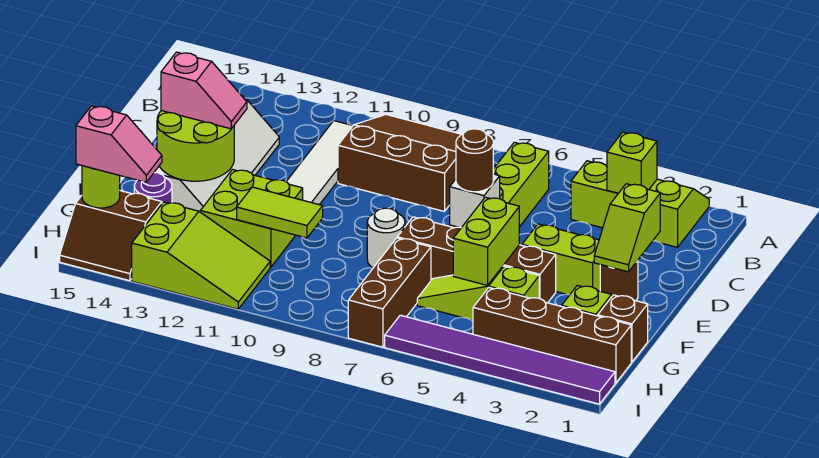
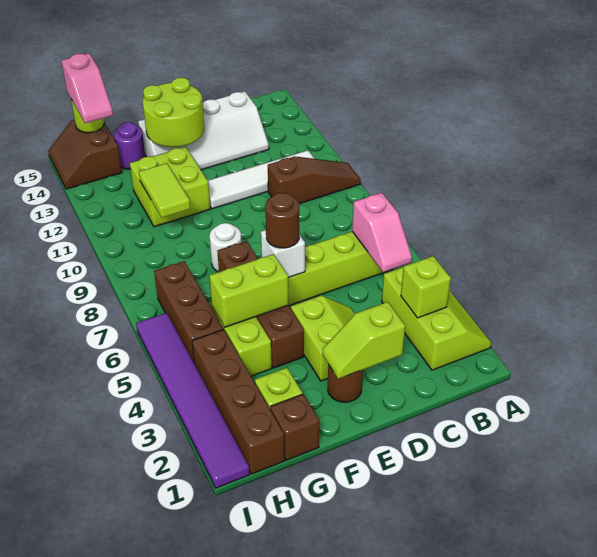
brown 3x3 slope [338,115,462,212] -> brown 1x3 slope [268,156,361,204]
pink 1x2 slope [161,52,247,129] -> pink 1x2 slope moved to [352,193,412,272]
brown 1x3 brick [348,238,431,347] -> brown 1x3 brick turned to [154,261,223,362]
lime 2x3 slope [132,202,270,309] -> none

